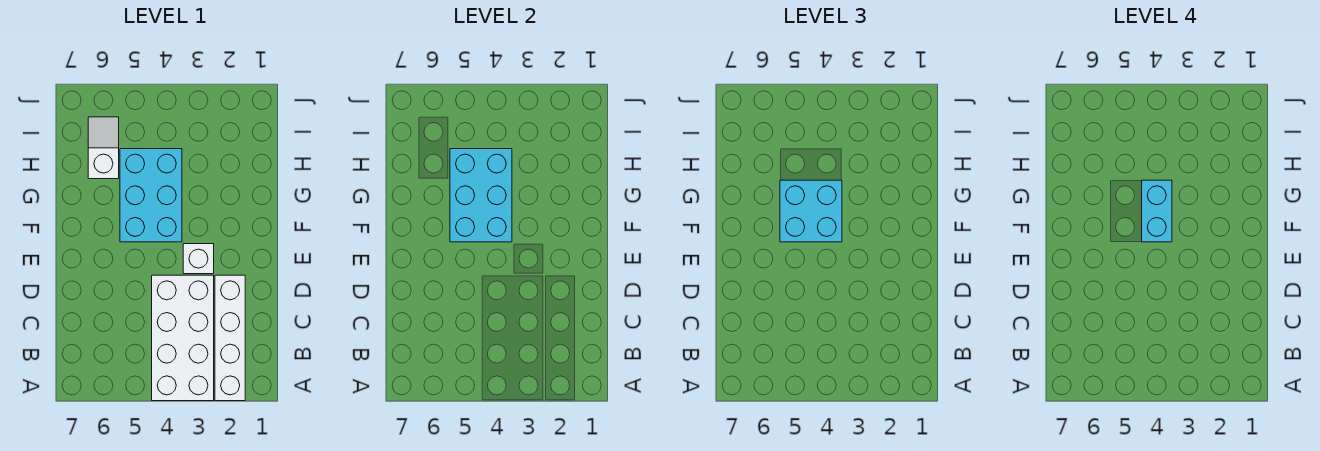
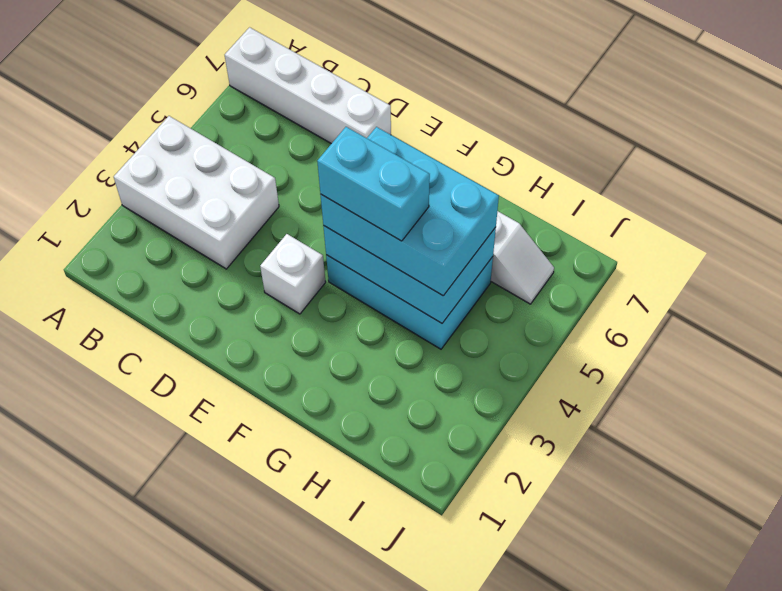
white 1x4 brick [215,275,245,401] -> white 1x4 brick moved to [225,27,391,144]
white 2x4 brick [152,275,214,401] -> white 2x3 brick [114,116,279,269]
cyan 2x2 brick [780,180,842,242] -> cyan 2x3 brick [320,127,499,296]

